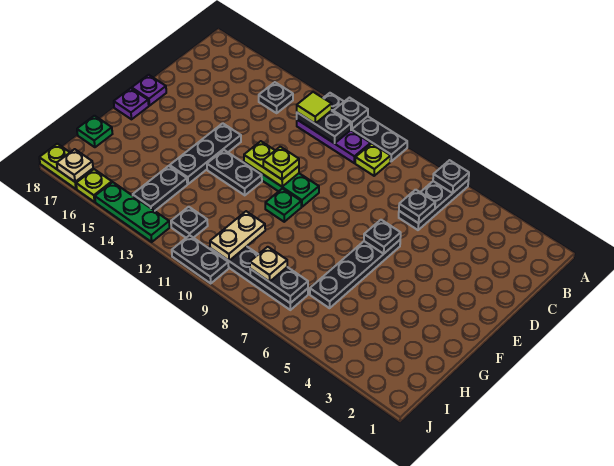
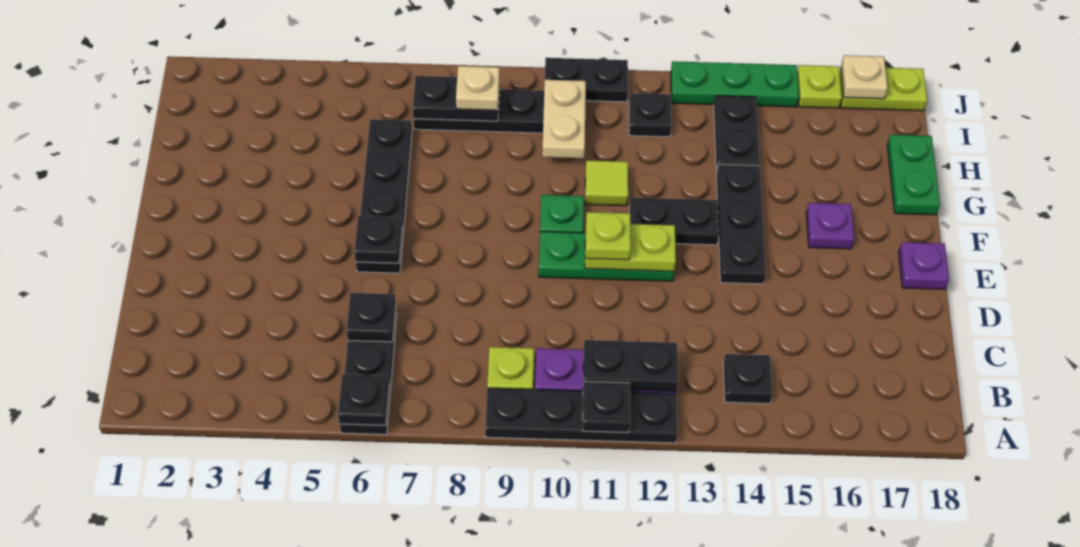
lime 1x1 tile [297,92,332,123] -> lime 1x1 tile moved to [585,161,628,206]
purple 1x1 plate [114,88,149,119] -> purple 1x1 plate moved to [806,203,854,249]
green 1x1 plate [77,116,112,147] -> green 1x2 plate [887,135,940,215]

